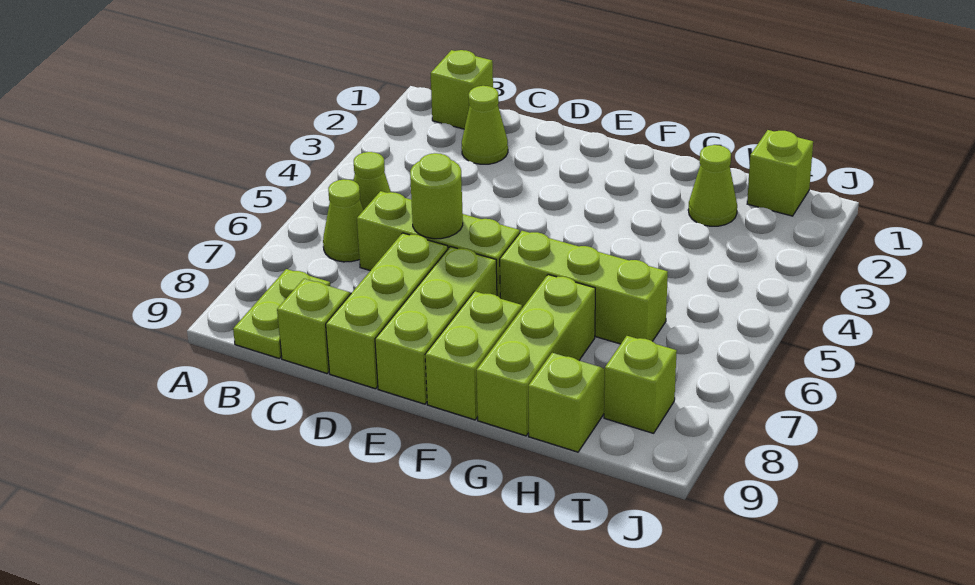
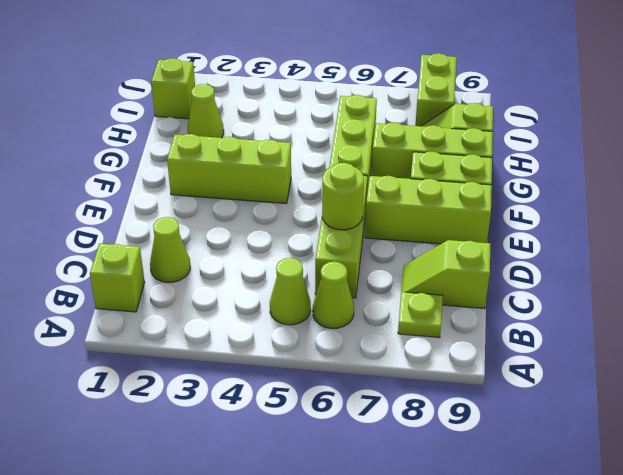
lime 1x2 plate [233,269,330,359] -> lime 1x1 plate [398,292,443,338]
lime 1x3 brick [326,233,448,389] -> lime 1x3 brick moved to [167,134,291,203]
lime 1x1 brick [604,336,677,433] -> lime 1x2 brick [415,53,457,126]

